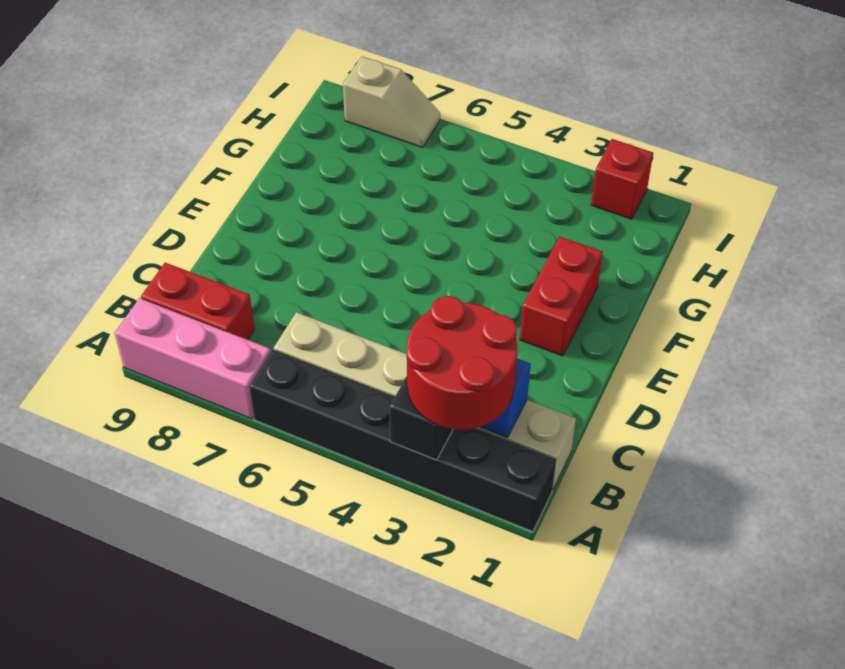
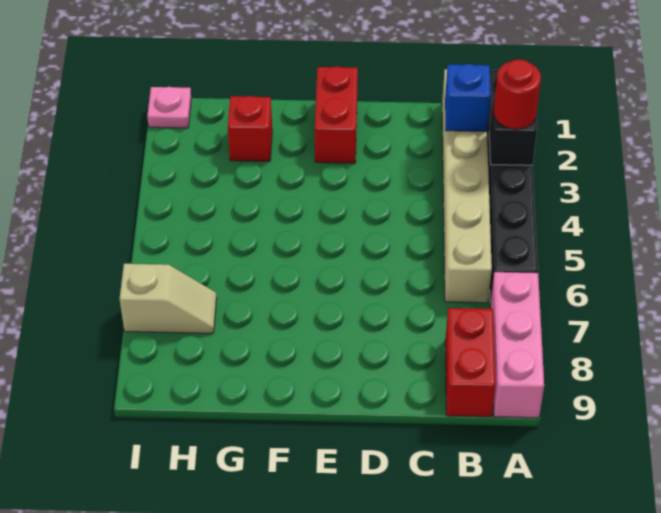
red 2x2 round brick [407,296,517,430] -> red 1x1 round brick [493,59,541,129]
red 1x2 brick [520,237,603,356] -> red 1x2 brick turned to [315,66,358,163]
none -> pink 1x1 plate [147,87,191,128]
red 1x1 brick [591,139,653,219] -> red 1x1 brick moved to [228,96,272,161]
tan 1x2 slope [343,56,440,148] -> tan 1x2 slope turned to [120,264,217,333]

